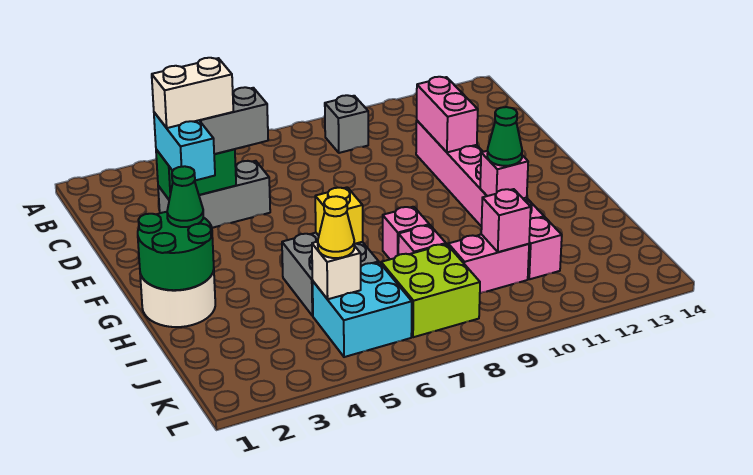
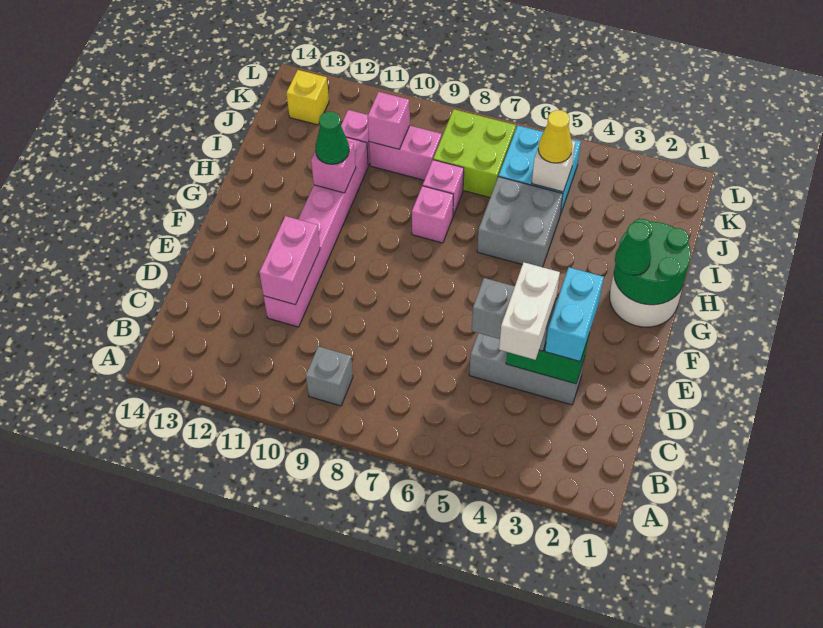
white 1x2 brick [152,58,233,128] -> white 1x2 brick turned to [499,262,560,360]
yellow 1x1 brick [315,187,363,244] -> yellow 1x1 brick moved to [286,70,329,125]

